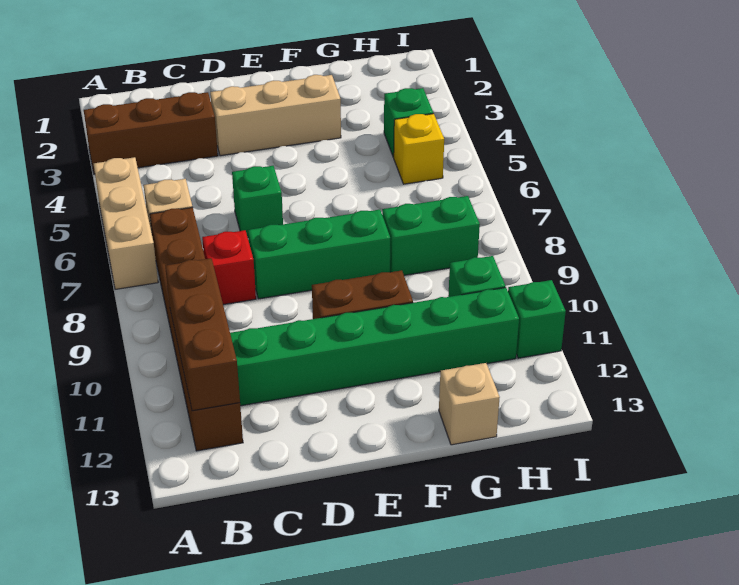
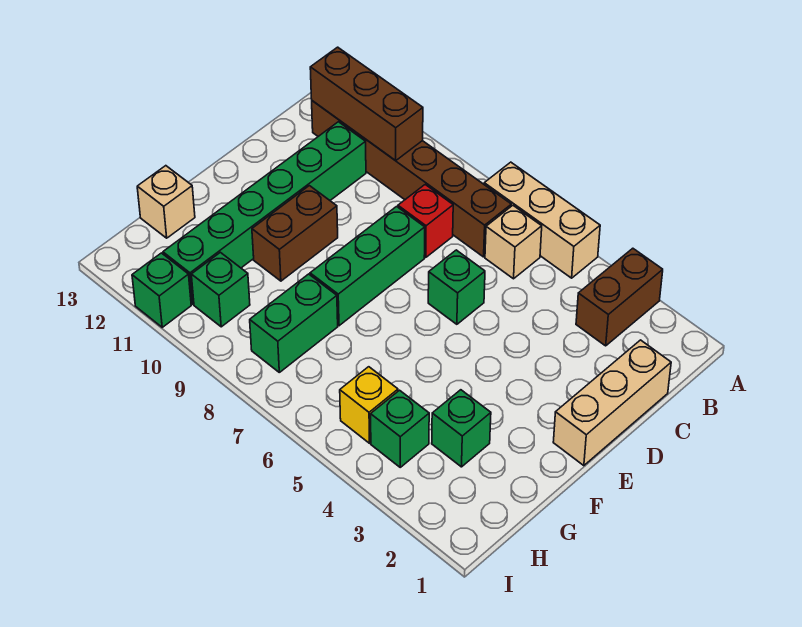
brown 1x3 brick [84,92,218,174] -> brown 1x2 brick [576,248,663,346]
tan 1x3 brick [210,75,341,156] -> tan 1x3 brick moved to [553,340,671,466]
none -> green 1x1 brick [432,390,491,467]

